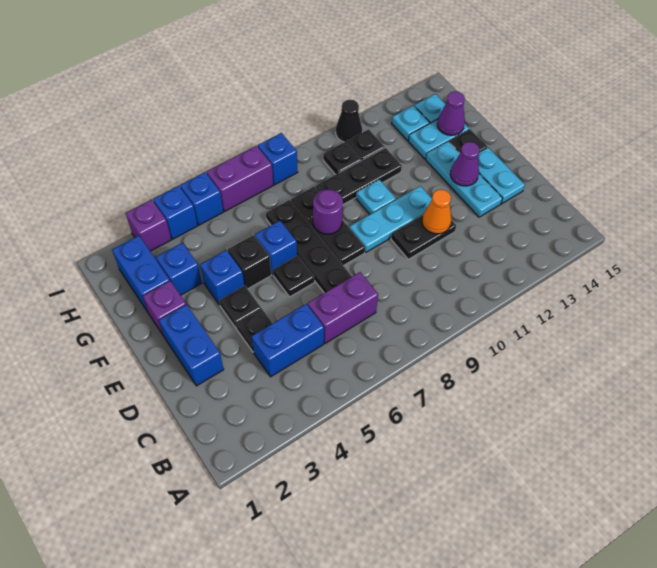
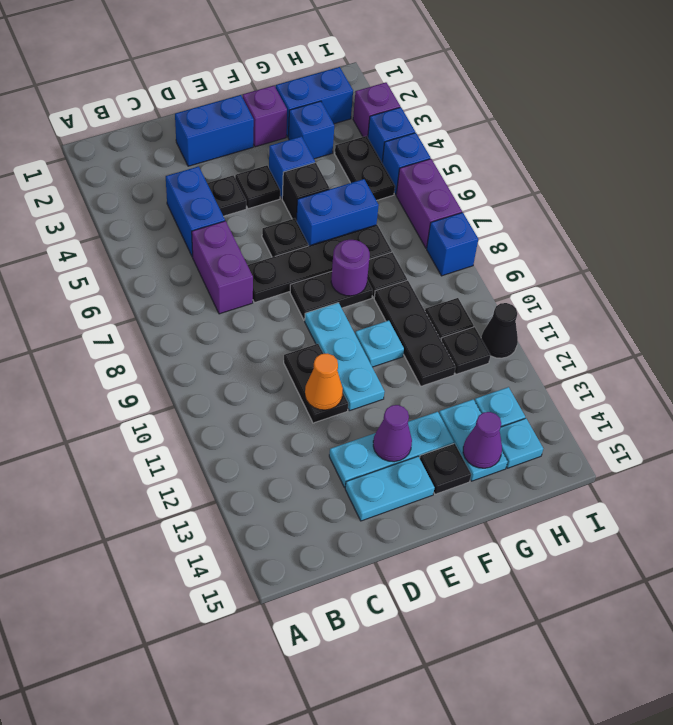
blue 1x1 brick [255,221,297,274] -> blue 1x2 brick [296,179,379,246]
none -> black 1x2 plate [335,136,395,201]

